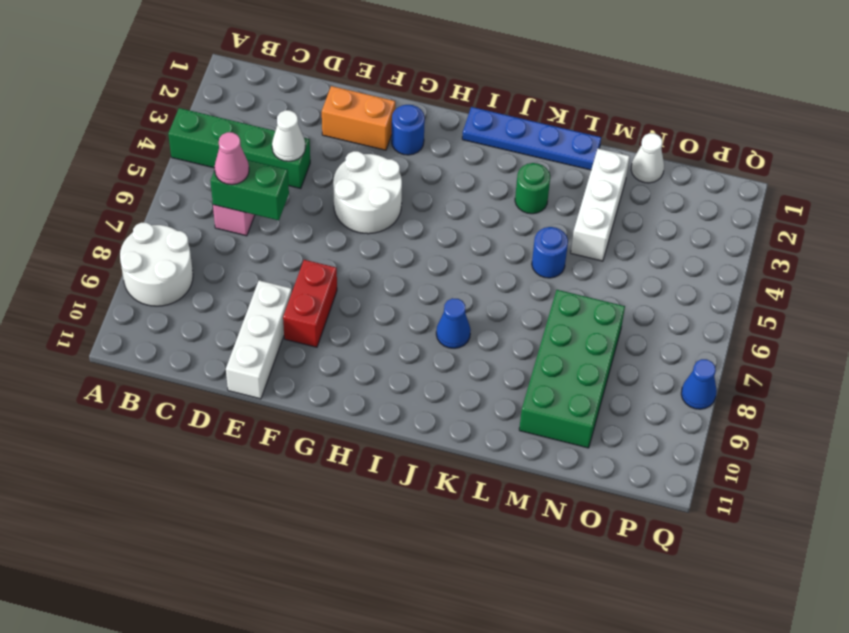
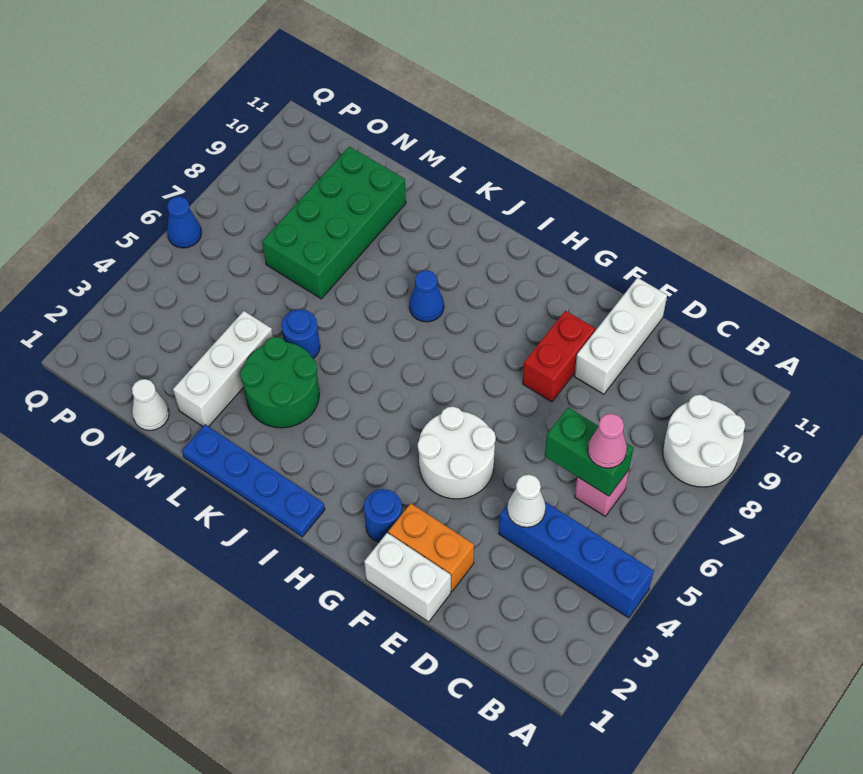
green 1x4 brick [168,108,310,189] -> blue 1x4 brick [499,502,654,618]
none -> white 1x2 brick [364,533,451,622]
green 1x1 round brick [515,163,550,214] -> green 2x2 round brick [240,337,319,428]
blue 1x1 cone [681,359,717,409] -> blue 1x1 cone moved to [167,197,201,248]

